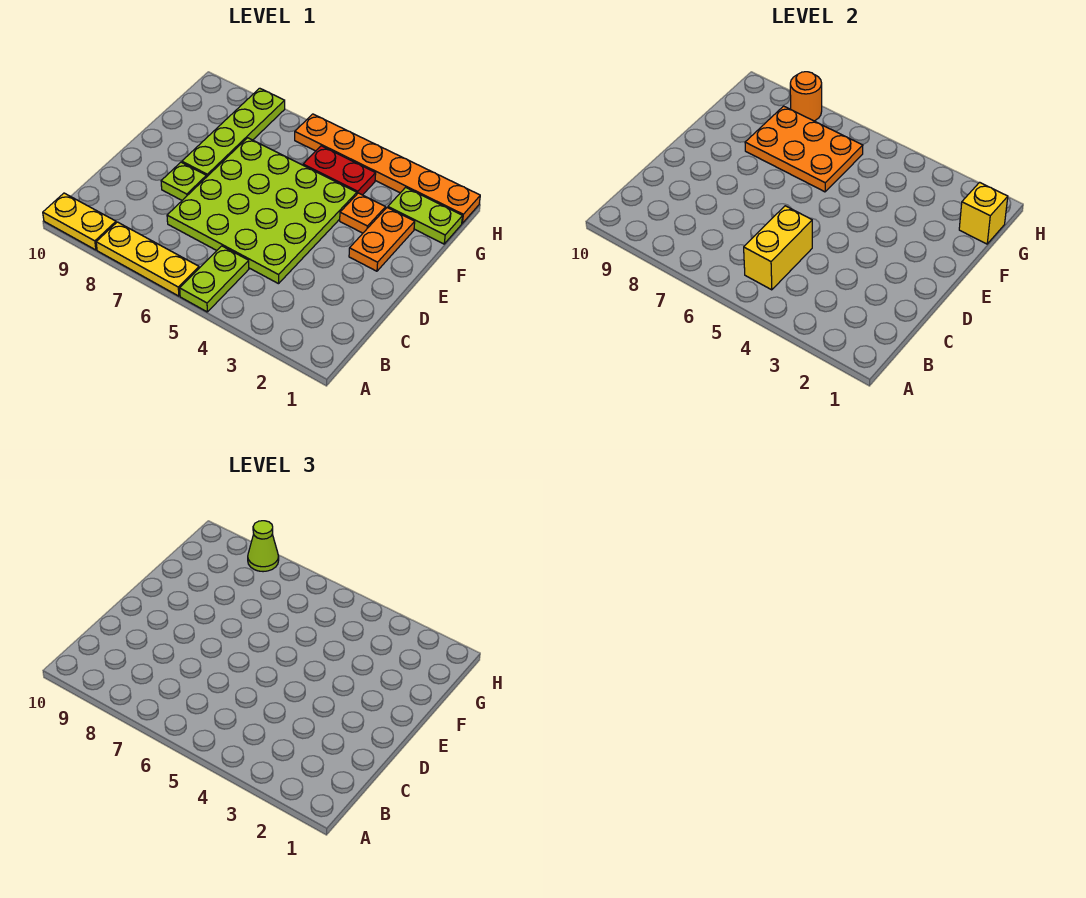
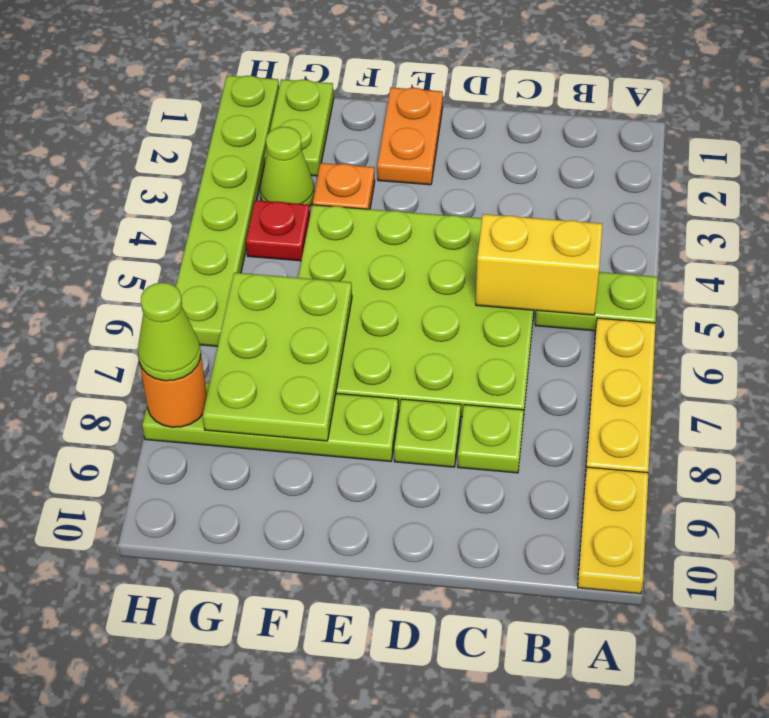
none -> lime 1x1 plate [458,405,524,473]
orange 1x2 plate [349,207,415,271] -> orange 1x2 plate turned to [377,88,443,185]
orange 2x3 plate [745,106,863,192] -> lime 2x3 plate [203,273,352,441]
yellow 1x1 brick [959,182,1008,244] -> none
none -> lime 1x1 cone [260,127,315,206]
red 1x2 plate [303,146,376,195] -> red 1x1 plate [246,200,310,261]
orange 1x6 plate [295,114,480,223] -> lime 1x6 plate [176,75,279,346]

